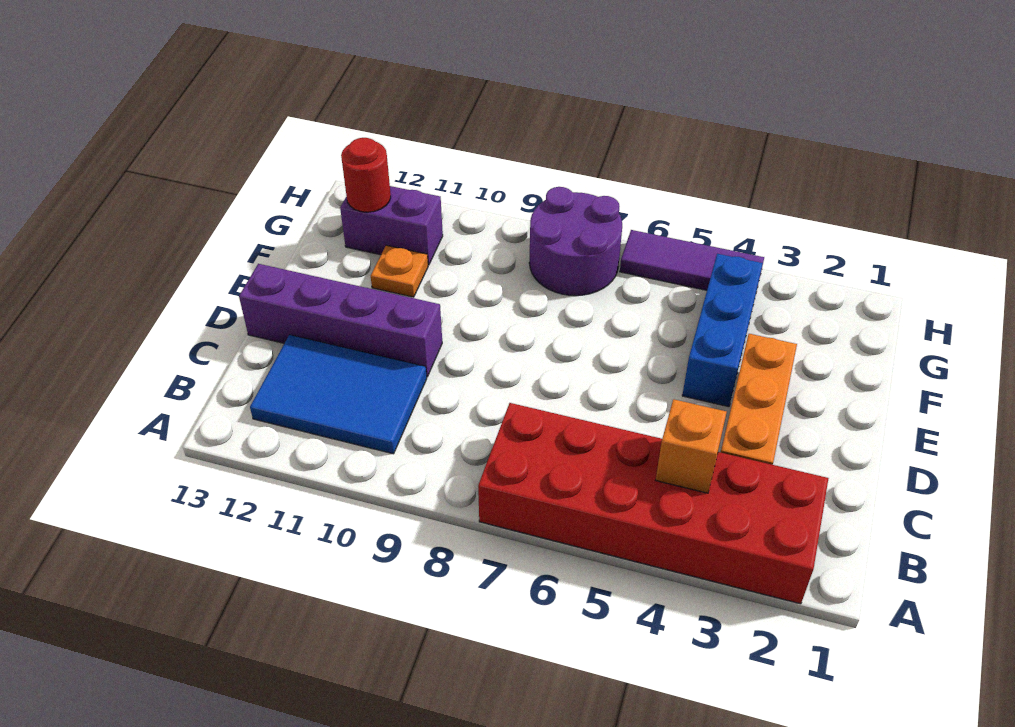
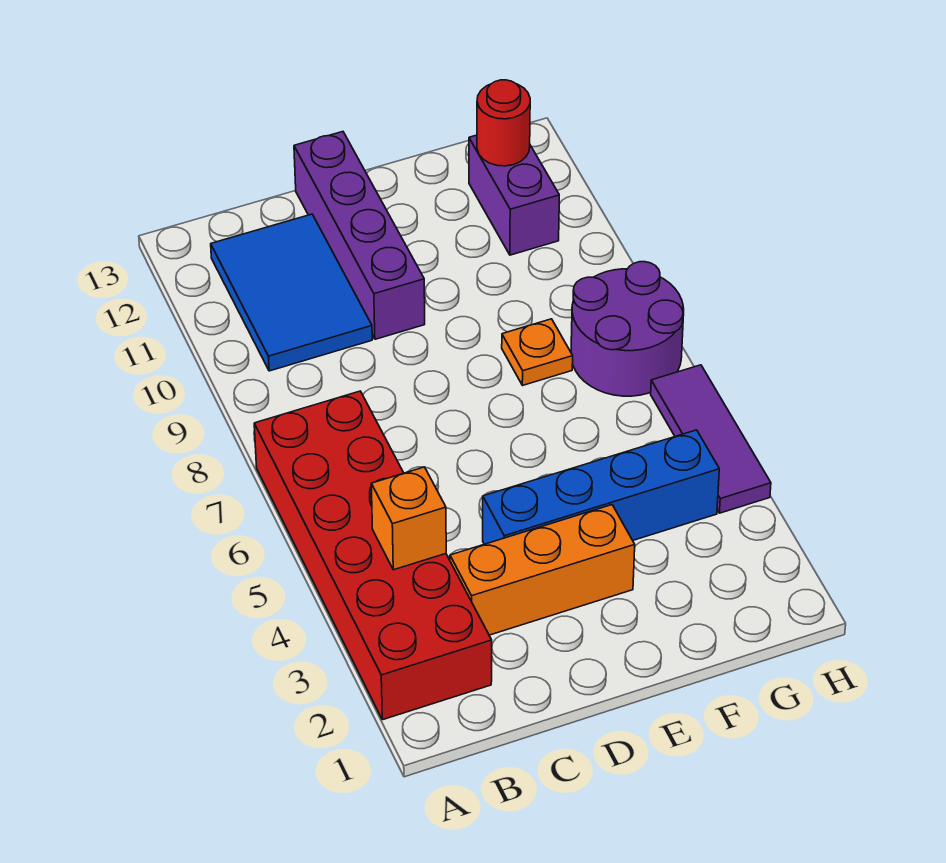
blue 1x3 brick [682,254,763,407] -> blue 1x4 brick [483,430,719,544]
orange 1x1 plate [371,245,428,297] -> orange 1x1 plate moved to [502,319,573,385]

